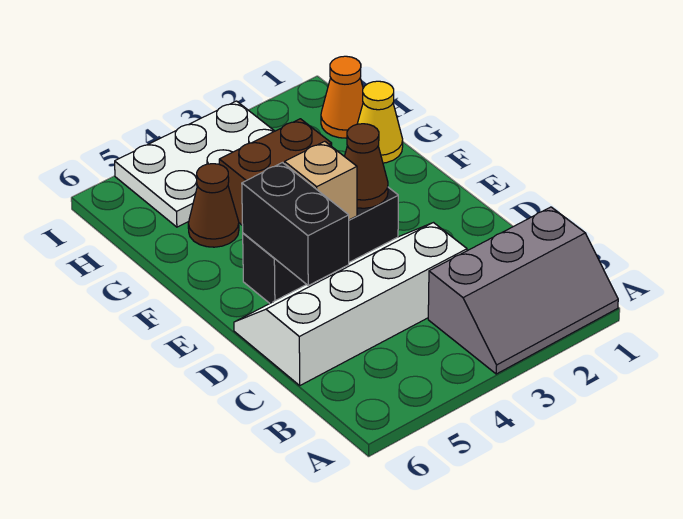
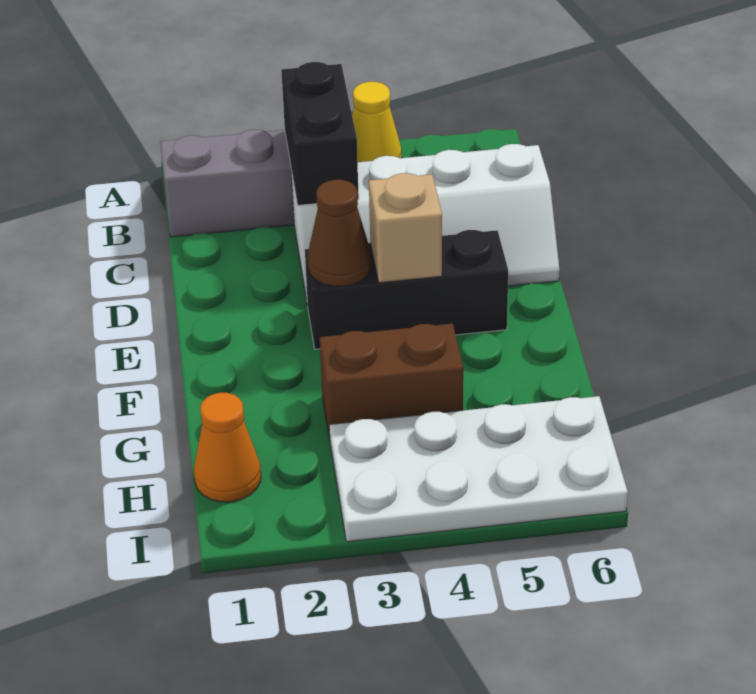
black 1x2 brick [242,163,349,285] -> black 1x2 brick moved to [281,62,359,205]
yellow 1x1 cone [357,81,403,163] -> yellow 1x1 cone moved to [352,82,402,162]
brown 1x1 cone [188,164,239,247] -> none
white 2x3 plate [115,101,274,227] -> white 2x4 plate [329,396,628,542]

